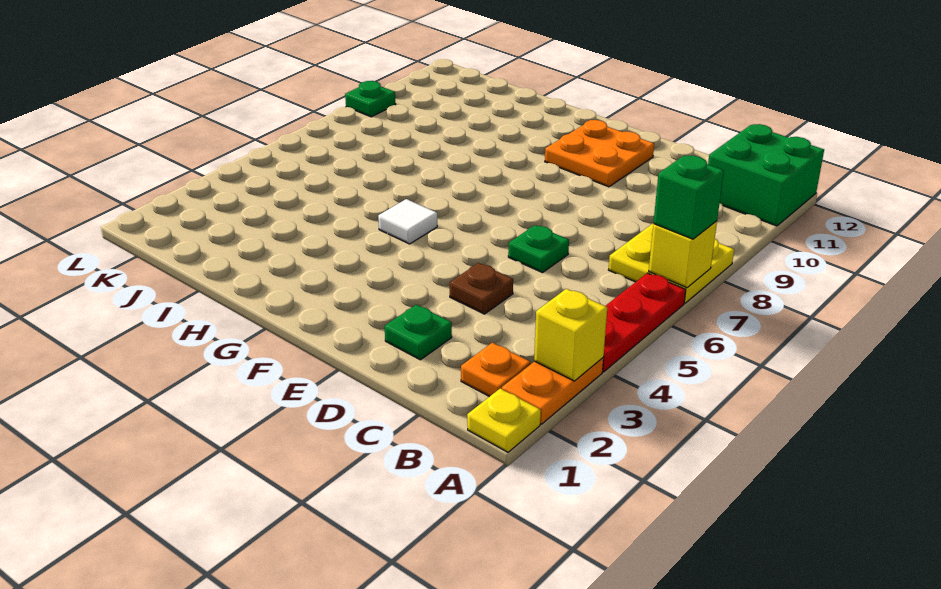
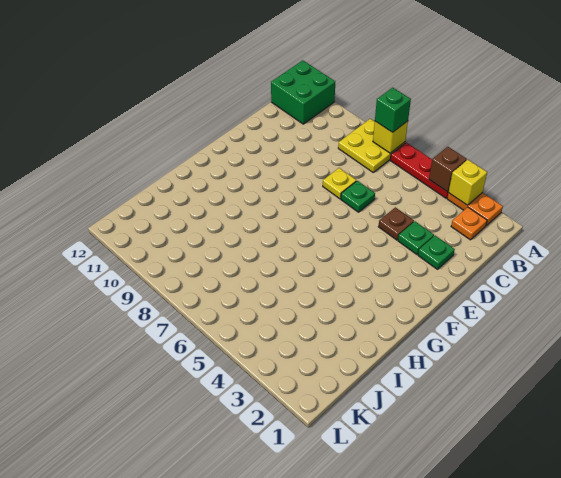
yellow 1x1 plate [467,388,541,452] -> yellow 1x1 plate moved to [323,168,356,199]
none -> brown 1x1 brick [429,147,467,192]
orange 2x2 plate [545,120,654,187] -> none
white 1x1 tile [378,199,437,244] -> none
green 1x1 plate [345,81,396,117] -> green 1x1 plate moved to [398,221,434,254]

